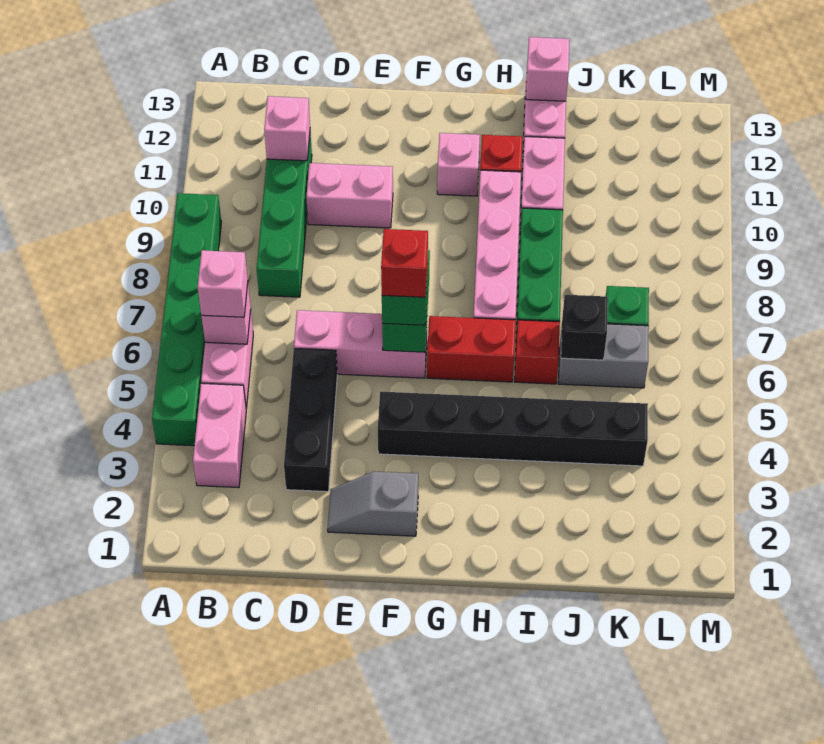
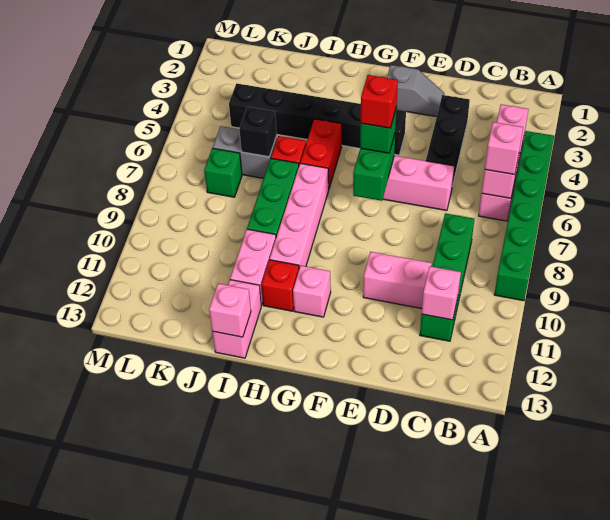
red 1x2 brick [427,316,516,382] -> red 1x2 brick turned to [300,119,342,188]

